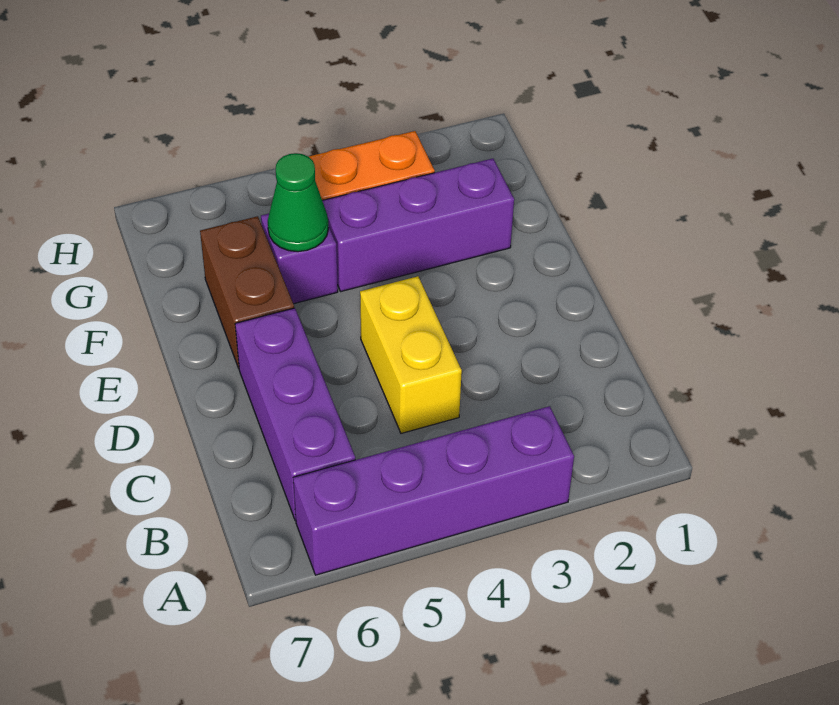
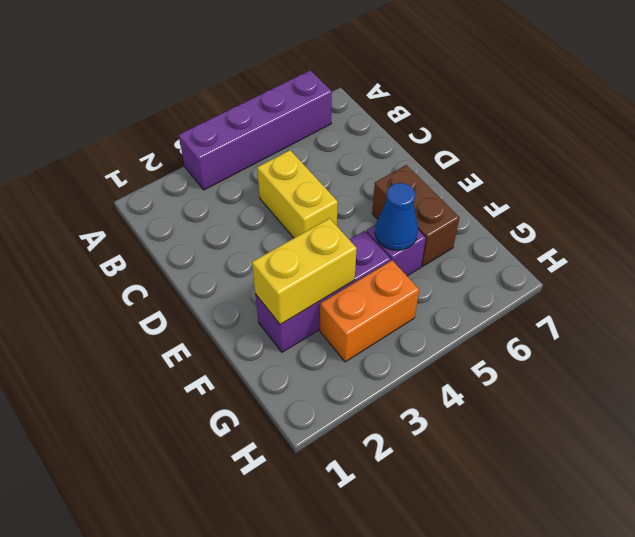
purple 1x3 brick [235,308,355,521] -> none
none -> yellow 1x2 brick [252,218,357,324]
green 1x1 cone [268,153,328,252] -> blue 1x1 cone [375,183,418,250]

